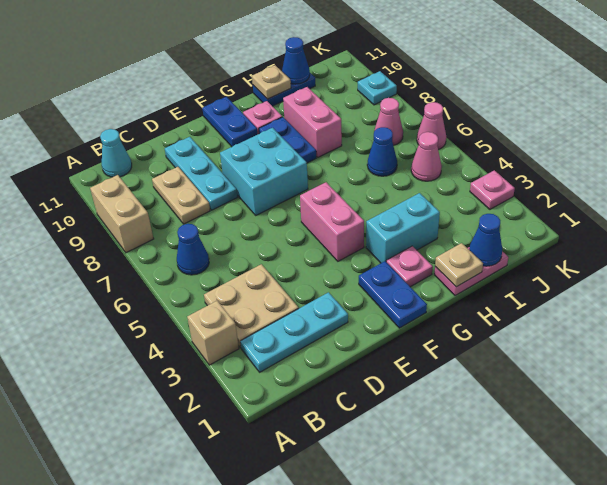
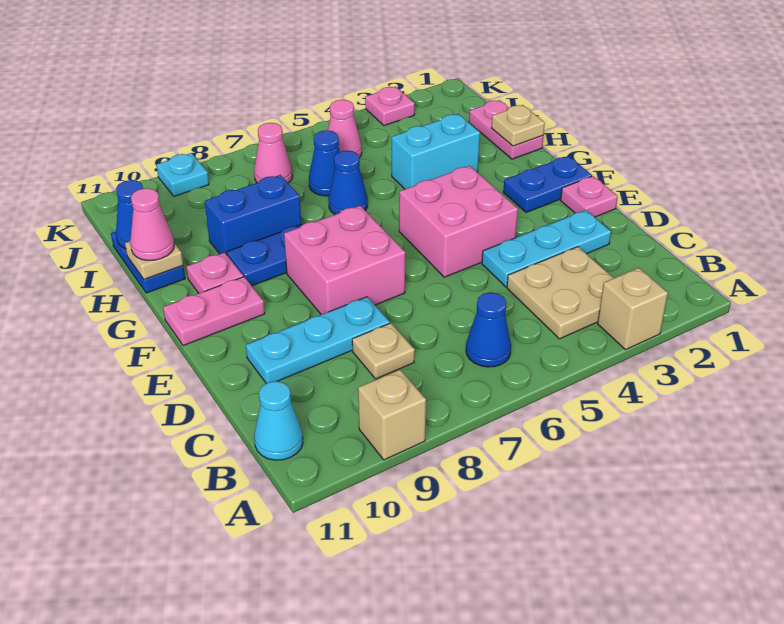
tan 1x2 brick [90,175,154,253] -> tan 1x1 brick [358,370,426,460]
cyan 1x3 plate [240,292,348,372] -> cyan 1x3 plate turned to [482,210,611,287]
tan 1x2 plate [152,167,210,224] -> tan 1x1 plate [352,323,415,379]
cyan 2x2 brick [220,128,308,215] -> pink 2x2 brick [284,206,405,315]
pink 1x2 brick [300,182,364,261] -> pink 2x2 brick [399,166,518,277]
blue 1x2 plate [202,97,257,147] -> pink 1x2 plate [163,277,265,346]
pink 1x1 plate [386,246,433,287] -> pink 1x1 plate moved to [561,176,618,217]
cyan 1x2 brick [366,193,440,263] -> cyan 1x2 brick turned to [392,114,480,189]
pink 1x2 brick [283,87,342,157] -> blue 1x2 brick [205,175,301,255]
blue 1x1 cone [469,214,502,266] -> blue 1x1 cone moved to [328,151,368,214]
pink 1x1 cone [417,102,446,150] -> pink 1x1 cone moved to [130,188,174,260]

